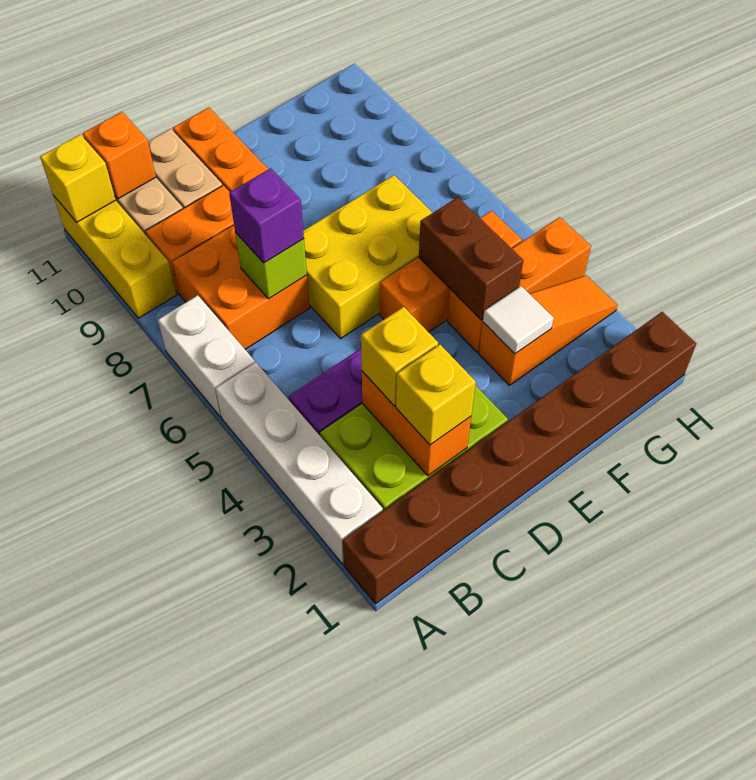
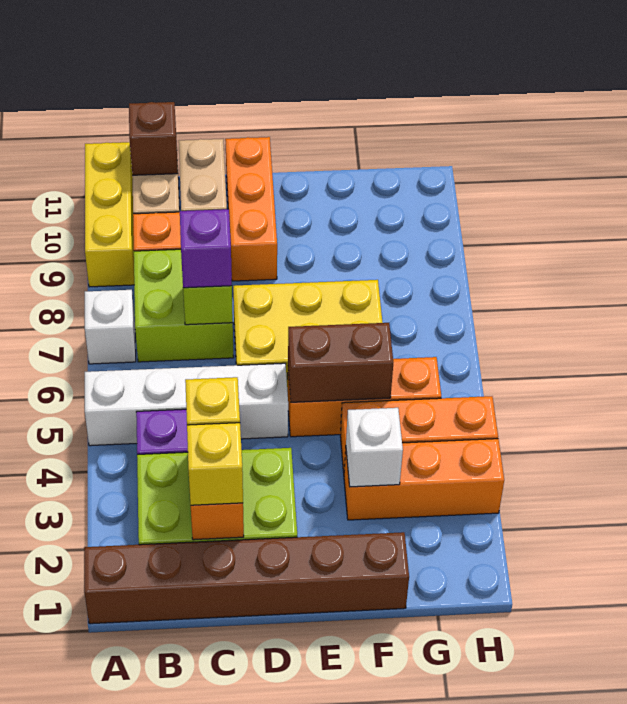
brown 1x8 brick [343,312,696,604] -> brown 1x6 brick [84,532,409,624]
white 1x4 brick [215,363,383,564] -> white 1x4 brick turned to [85,363,288,446]
white 1x2 brick [158,295,255,417] -> white 1x1 brick [85,290,136,364]
yellow 1x1 brick [40,134,116,222] -> none
orange 2x2 brick [172,225,310,349] -> lime 2x2 brick [134,249,234,362]
orange 1x1 brick [83,112,156,199] -> brown 1x1 brick [129,102,178,175]
orange 1x3 slope [479,275,617,385] -> orange 1x3 brick [344,439,504,520]
white 1x1 tile [483,286,554,354] -> white 1x1 brick [346,408,403,487]
brown 1x2 brick [419,197,523,320] -> brown 1x2 brick turned to [288,323,393,402]

